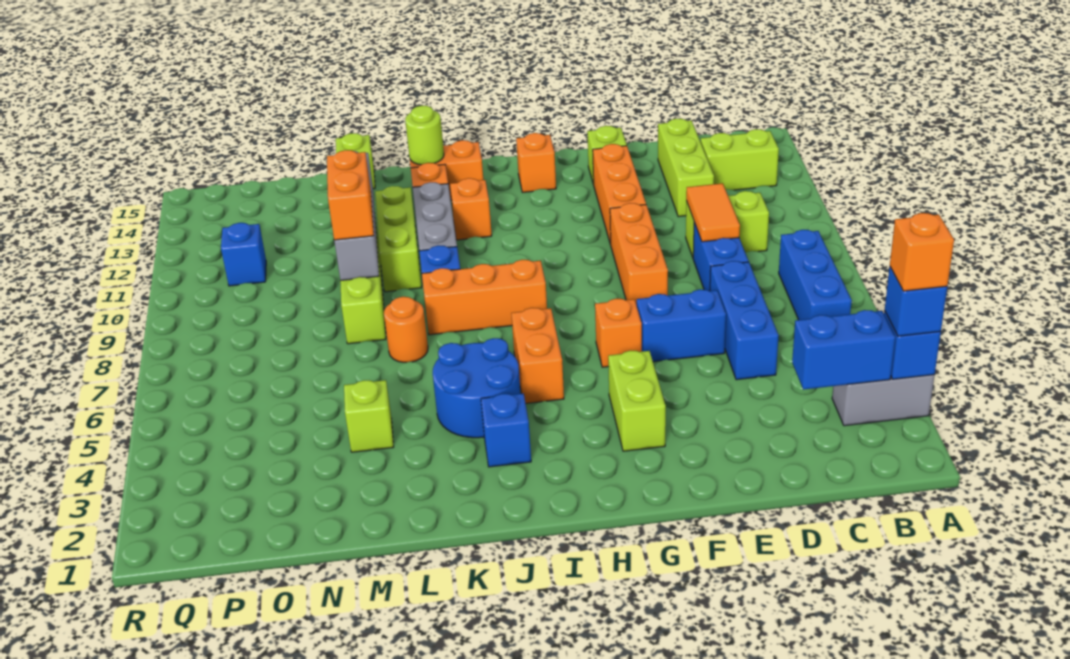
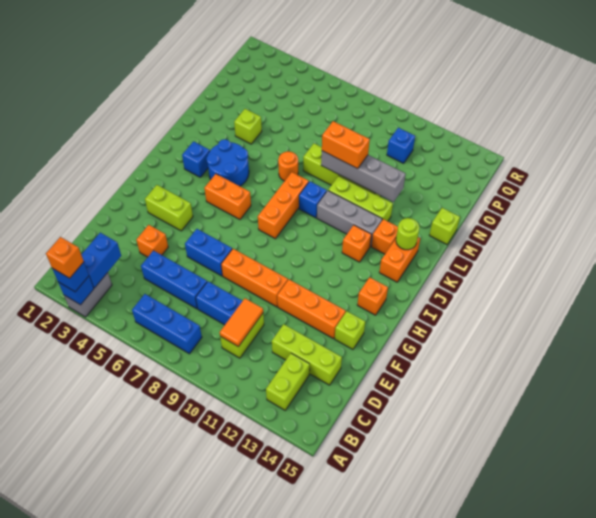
orange 1x2 tile [686,183,740,242] -> orange 1x2 tile turned to [220,298,263,347]
blue 1x2 brick [637,289,726,362] -> blue 1x2 brick turned to [185,229,232,276]
orange 1x1 brick [595,299,642,367] -> orange 1x1 brick moved to [136,225,168,257]

